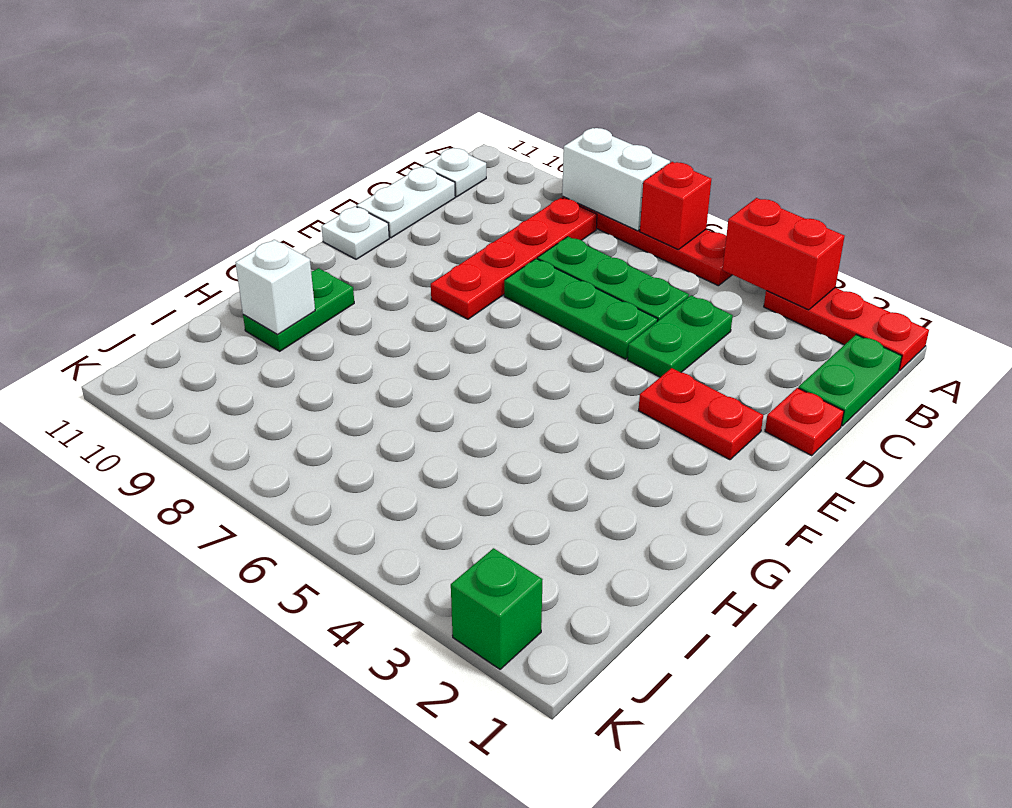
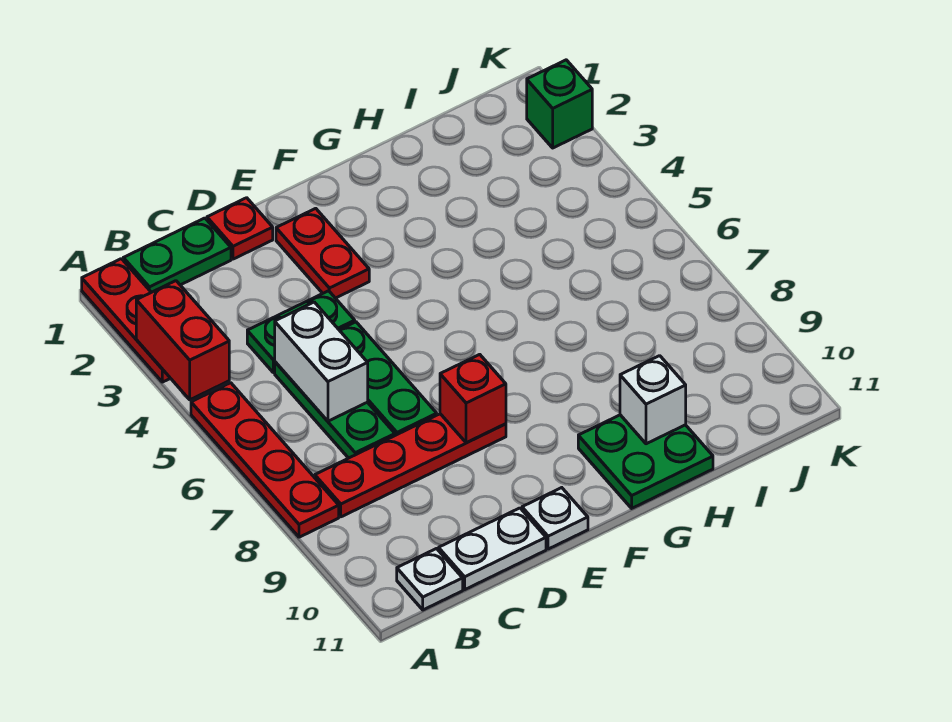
red 1x1 brick [640,162,711,249] -> red 1x1 brick moved to [440,354,506,443]
white 1x2 brick [562,128,670,231] -> white 1x2 brick moved to [275,302,368,421]
green 1x2 plate [243,268,354,351] -> green 2x2 plate [578,415,713,508]

